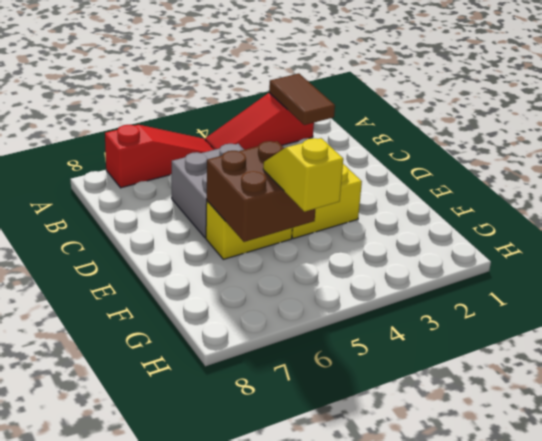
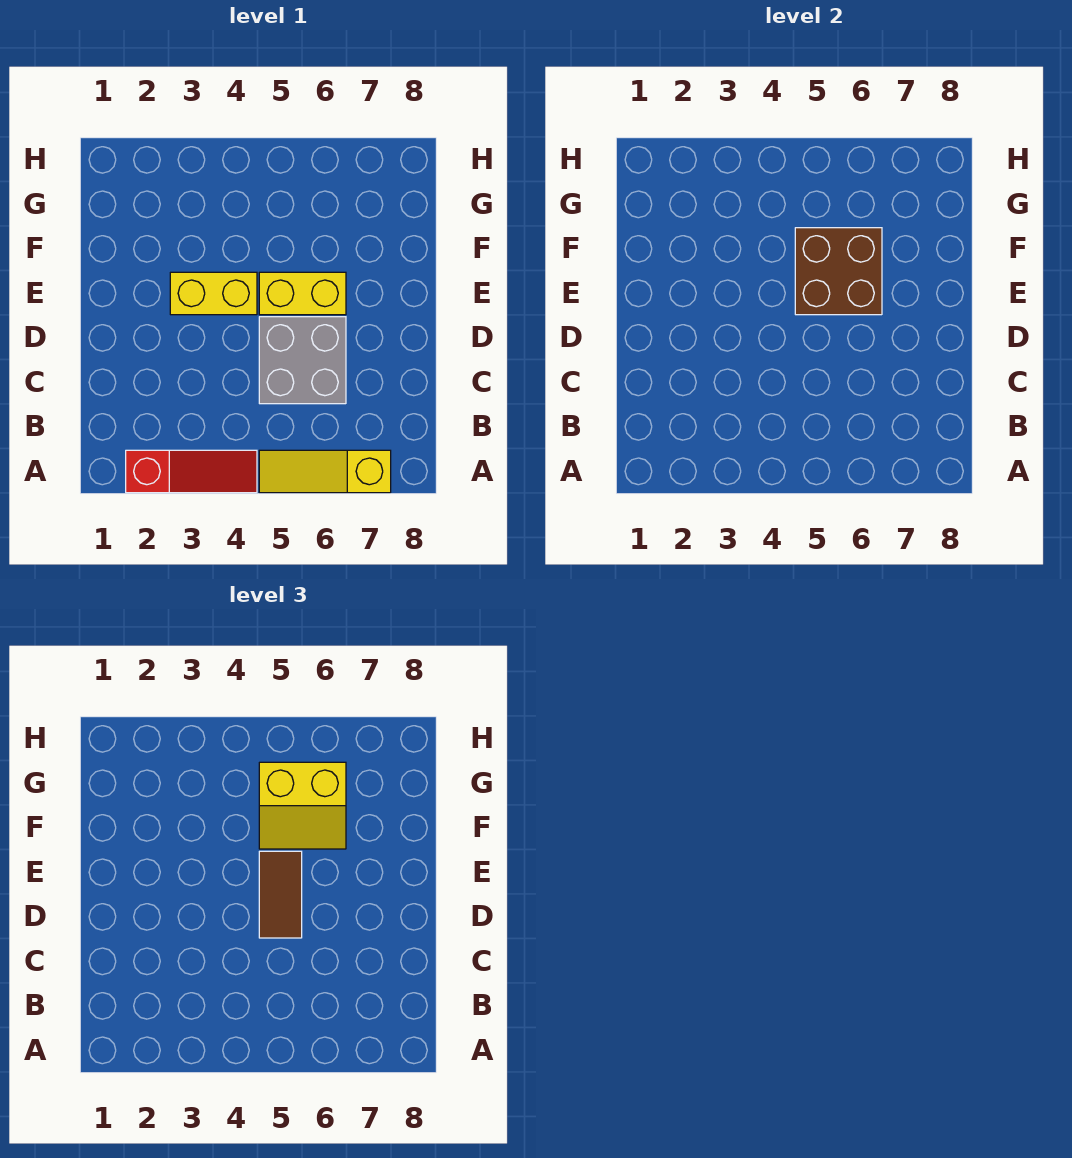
brown 1x2 tile [269,74,335,125] -> brown 1x2 tile moved to [259,851,302,938]
red 1x3 slope [105,125,214,188] -> yellow 1x3 slope [259,450,391,493]
yellow 1x2 slope [263,138,343,212] -> yellow 2x2 slope [259,762,346,849]

